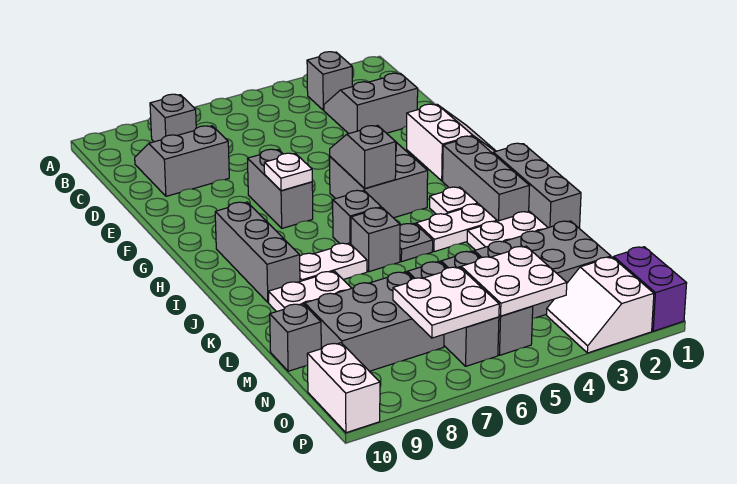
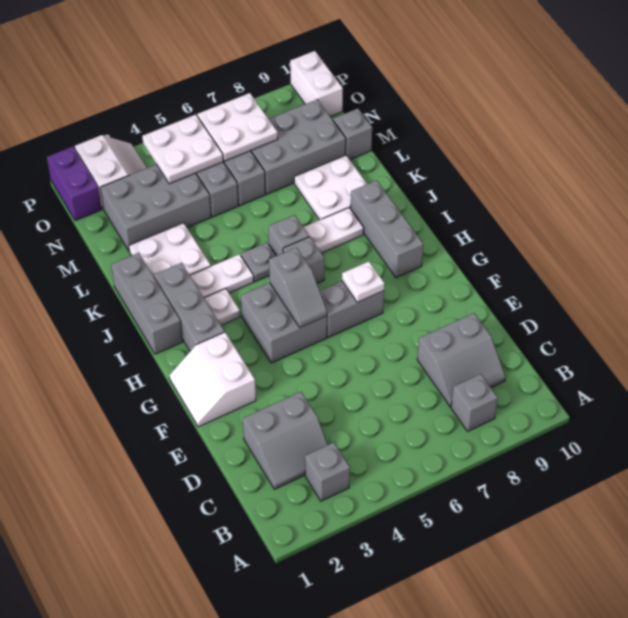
grey 1x2 brick [248,149,313,228] -> grey 1x2 brick turned to [320,281,384,337]

